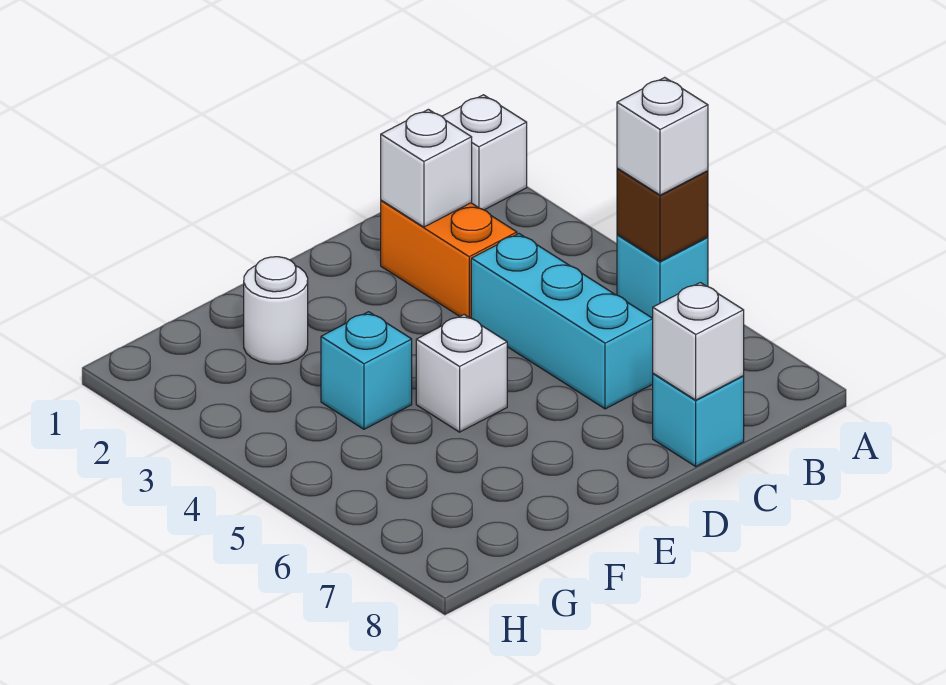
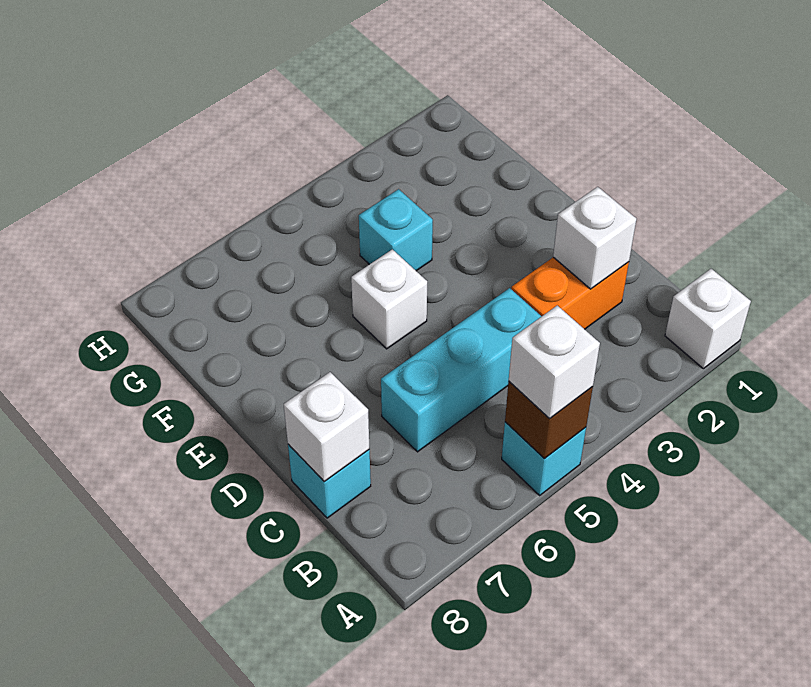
white 1x1 round brick [244,257,308,364] -> none

